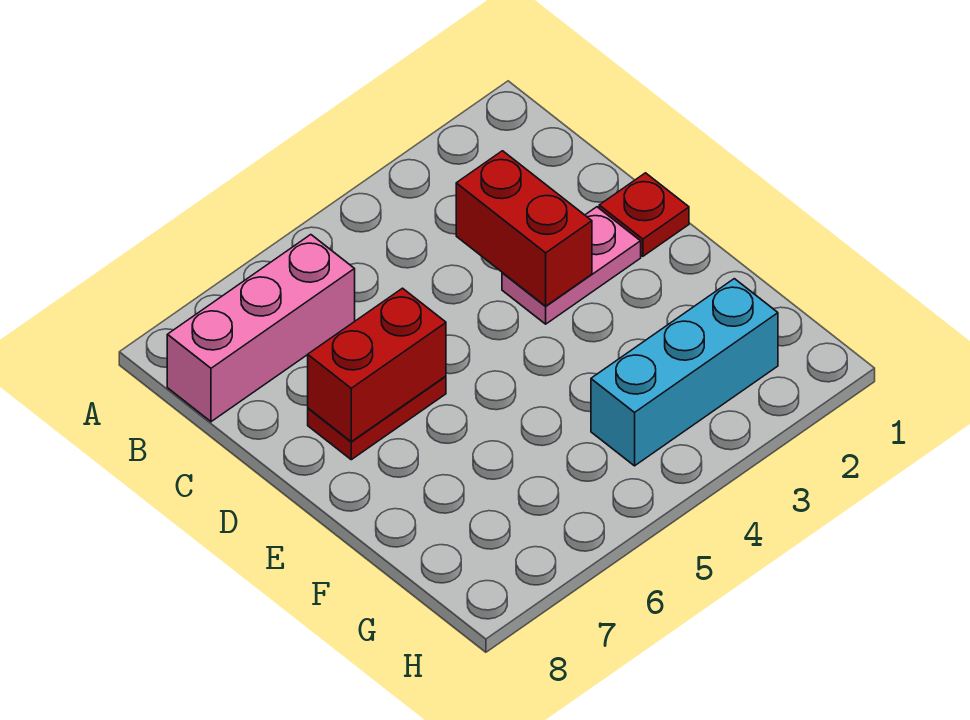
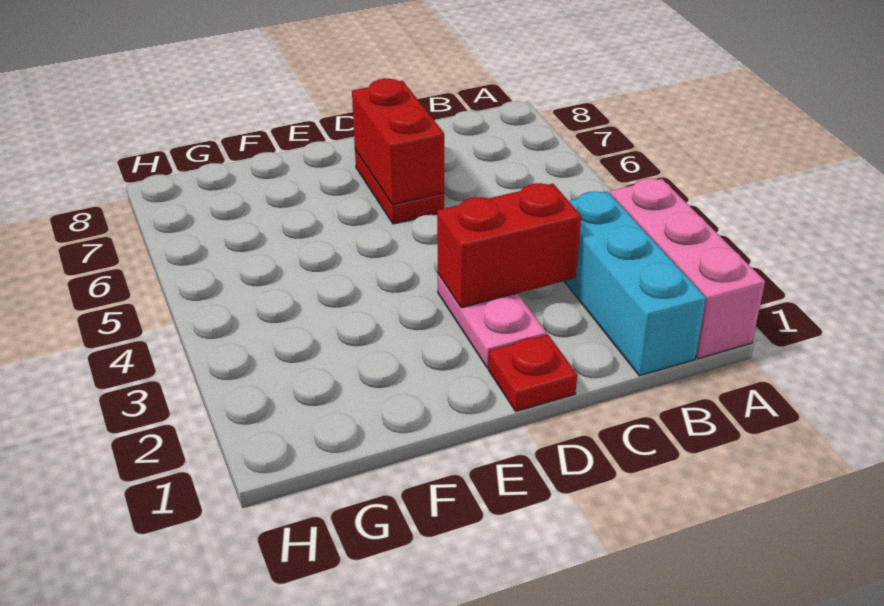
pink 1x3 brick [167,235,355,422] -> pink 1x3 brick moved to [610,178,765,359]
cyan 1x3 brick [591,279,778,466] -> cyan 1x3 brick moved to [564,192,706,376]

